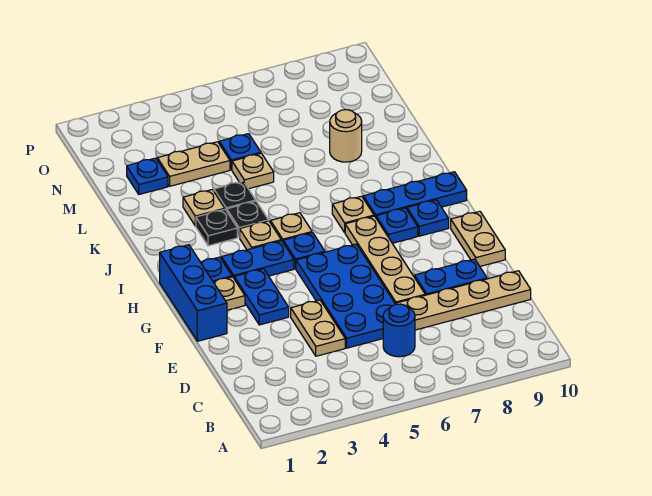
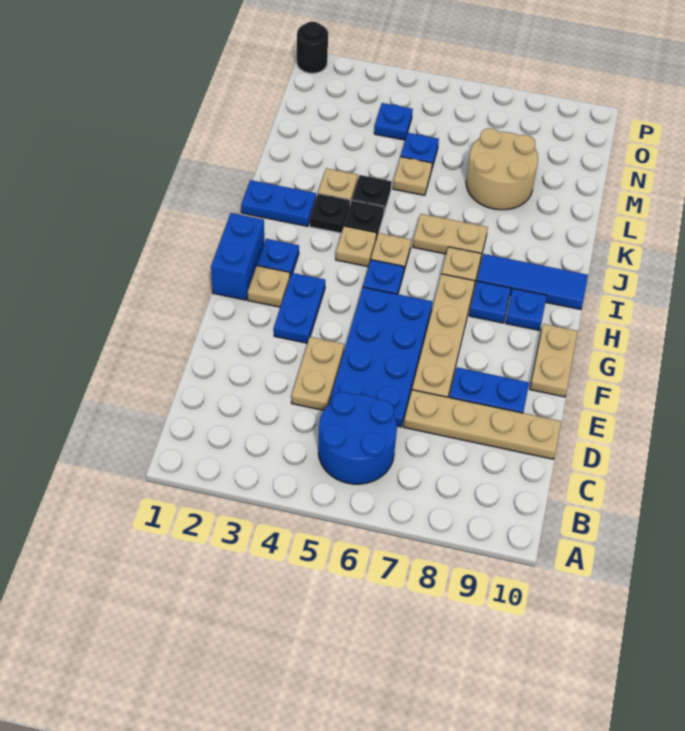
blue 1x1 round brick [383,304,415,357] -> blue 2x2 round brick [318,392,397,484]
blue 1x3 brick [160,245,227,341] -> blue 1x2 brick [211,213,264,300]
blue 1x2 plate [221,241,294,278] -> blue 1x2 plate moved to [241,180,316,226]
blue 1x3 plate [363,172,467,217] -> blue 1x3 tile [477,254,588,310]
tan 1x1 round brick [330,110,362,162] -> tan 2x2 round brick [466,128,538,210]
blue 1x1 plate [127,158,168,194] -> blue 1x1 plate moved to [374,103,413,140]
tan 1x2 plate [157,142,230,186] -> tan 1x2 plate moved to [413,214,488,256]
none -> black 1x1 round brick [297,22,328,73]

